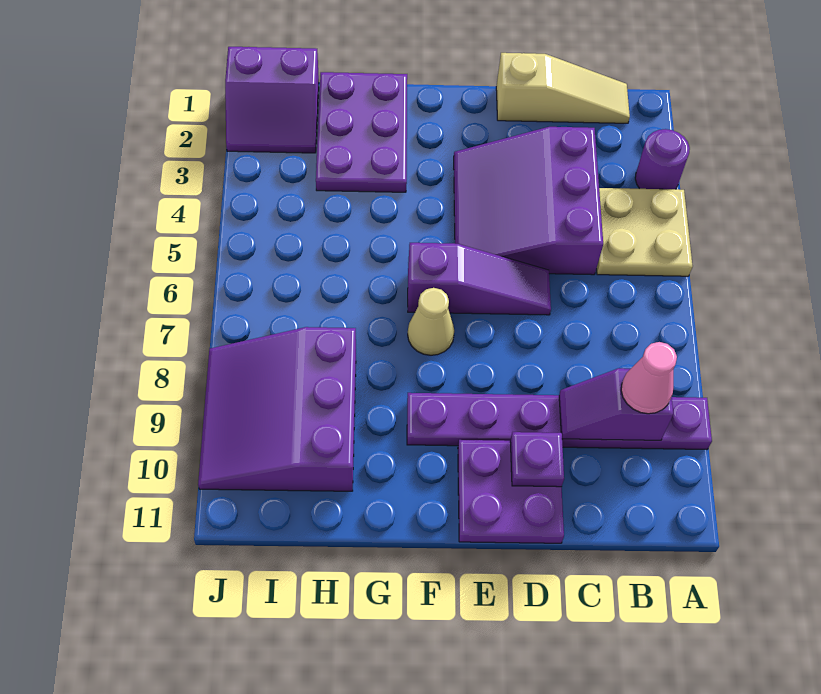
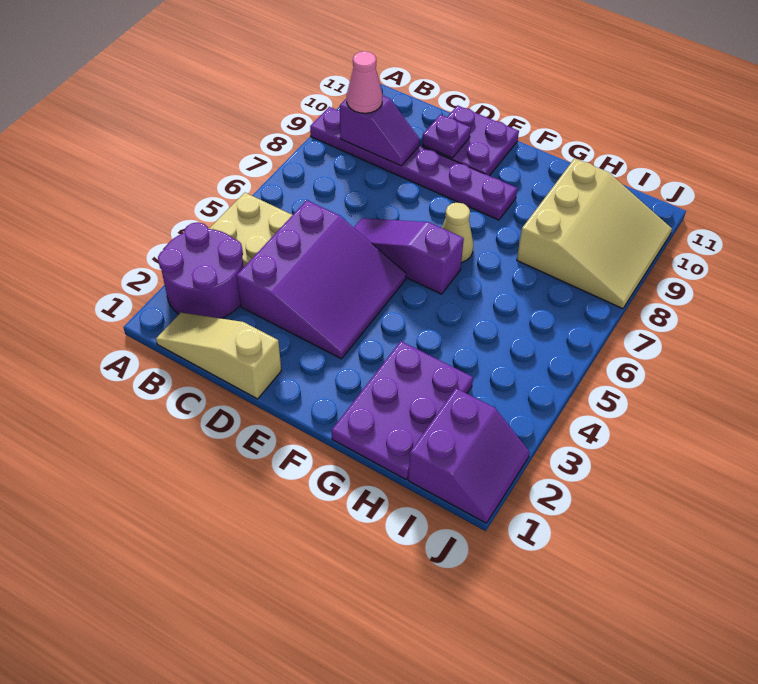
purple 1x1 round brick [635,129,690,189] -> purple 2x2 round brick [158,222,244,318]
purple 3x3 slope [198,327,356,491] -> tan 3x3 slope [517,158,672,309]
purple 2x2 slope [225,47,319,153] -> purple 2x2 slope turned to [408,388,530,523]

